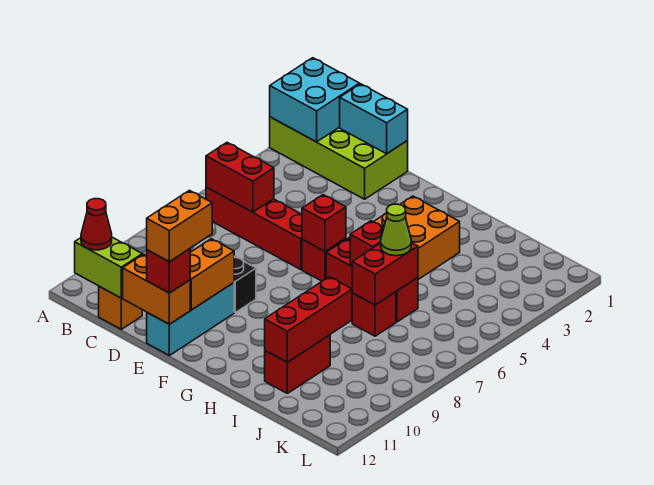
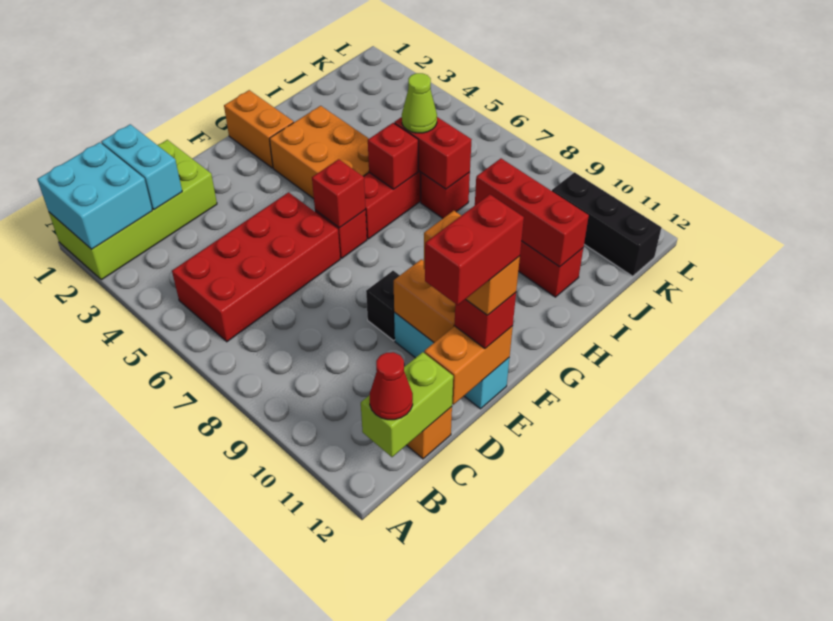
red 1x4 brick [206,187,302,270] -> red 2x4 brick [172,192,340,342]
red 1x2 brick [206,142,274,212] -> red 1x2 brick moved to [425,194,524,305]
cyan 1x2 brick [340,84,408,154] -> cyan 1x2 brick turned to [101,124,182,210]
none -> orange 1x2 brick [224,90,294,168]
none -> black 1x3 brick [552,172,661,276]

